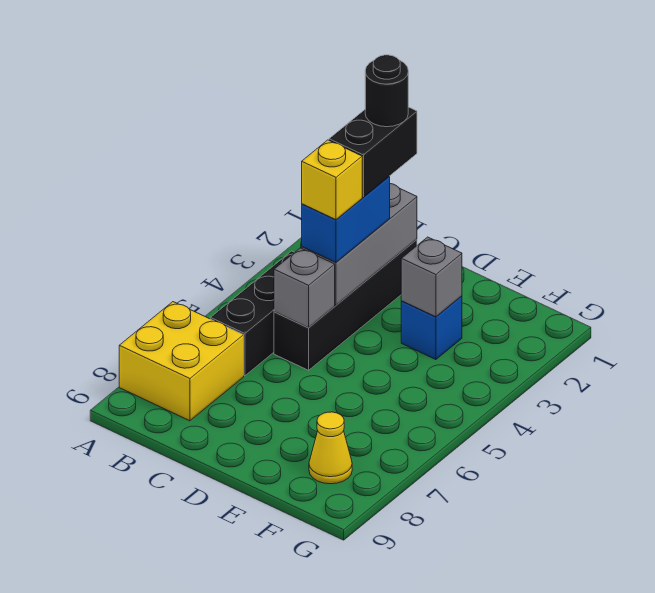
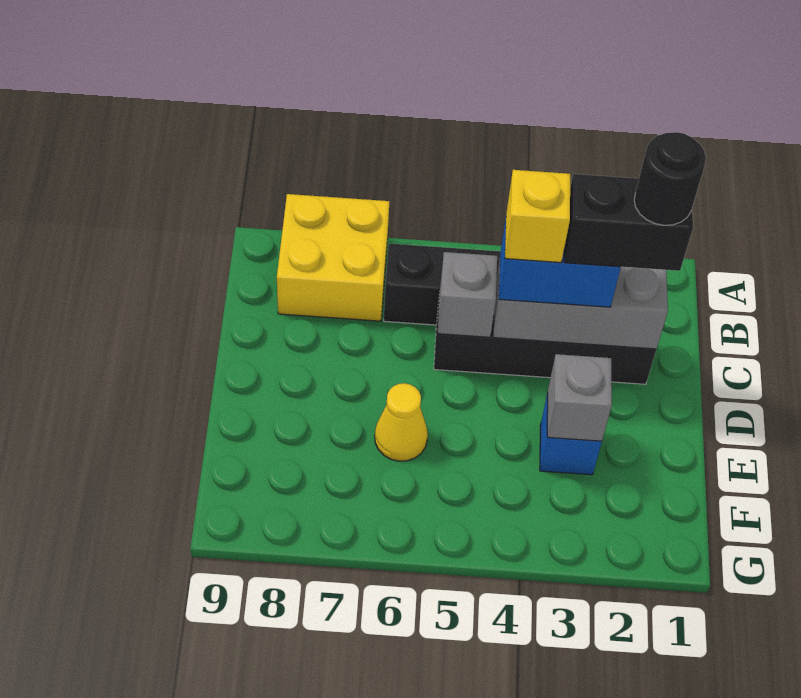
yellow 1x1 cone [309,412,352,484] -> yellow 1x1 cone moved to [375,383,428,461]

